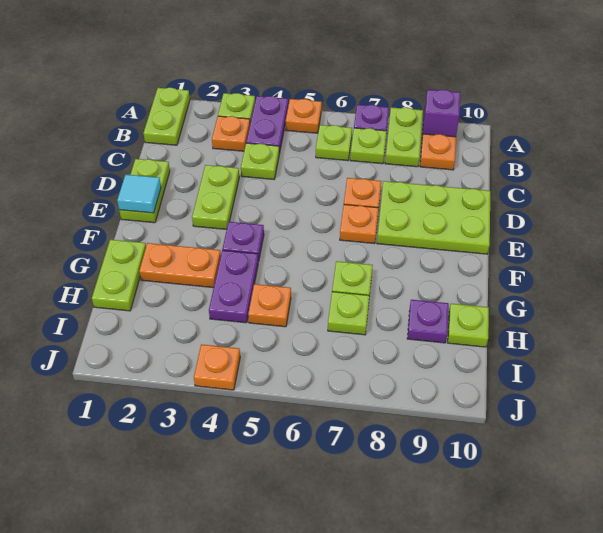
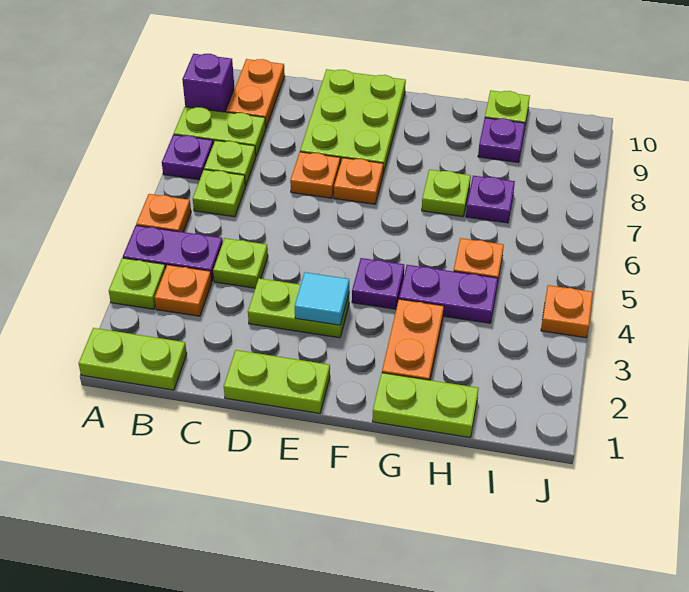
orange 1x1 plate [420,134,456,170] -> orange 1x2 plate [226,59,285,127]
cyan 1x1 tile [117,175,161,213] -> cyan 1x1 tile moved to [295,272,349,325]
lime 1x1 plate [328,292,369,335] -> purple 1x1 plate [466,176,515,223]

